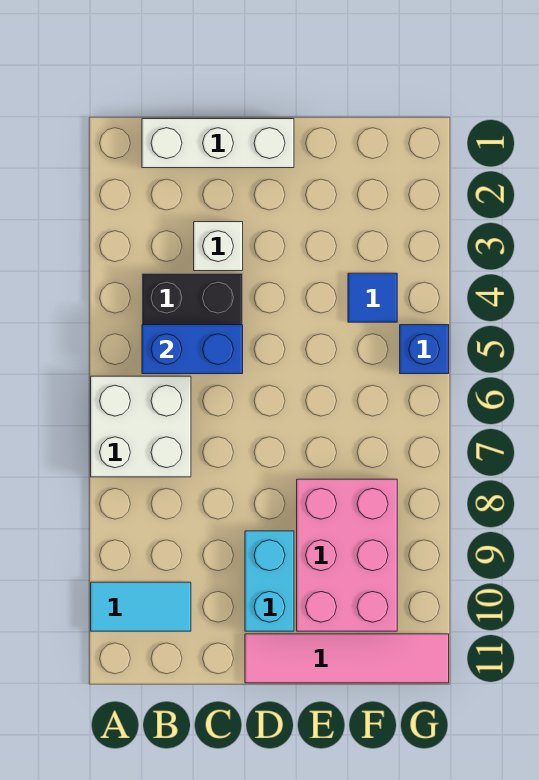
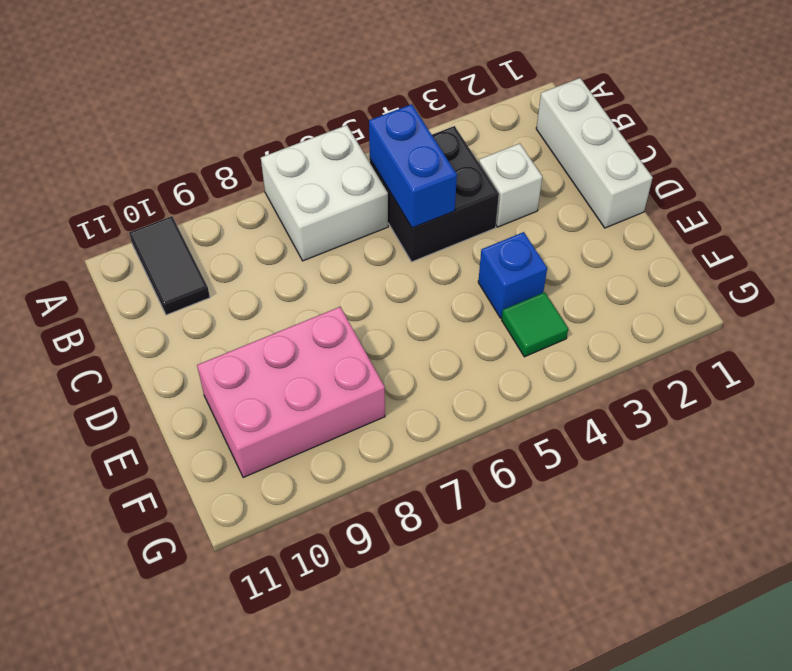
cyan 1x2 tile [91,582,191,631] -> black 1x2 tile [129,216,210,315]
cyan 1x2 brick [245,531,294,631] -> none
pink 1x4 tile [245,634,449,683] -> none
blue 1x1 tile [348,273,397,322] -> green 1x1 tile [502,292,568,357]
blue 1x1 brick [400,325,449,374] -> blue 1x1 brick moved to [478,232,547,318]

